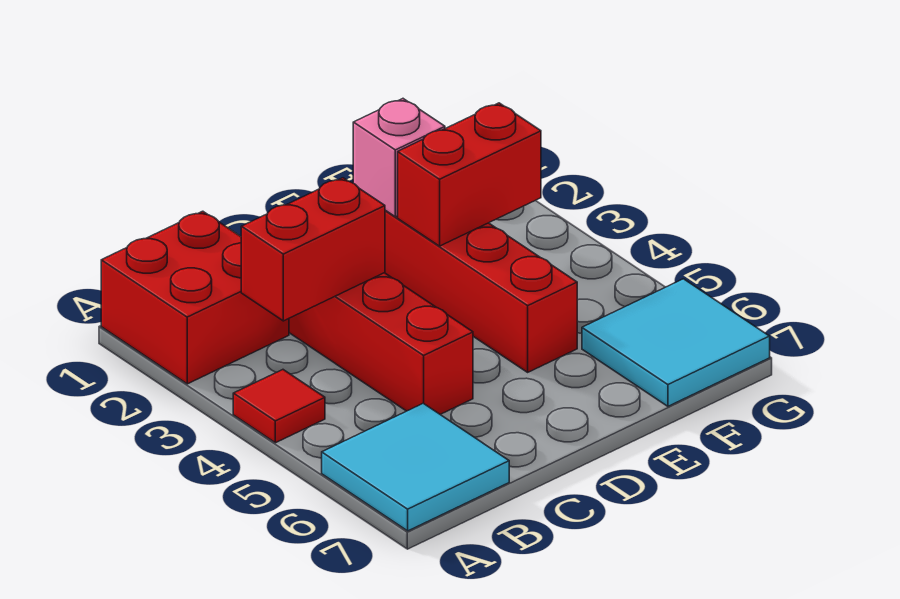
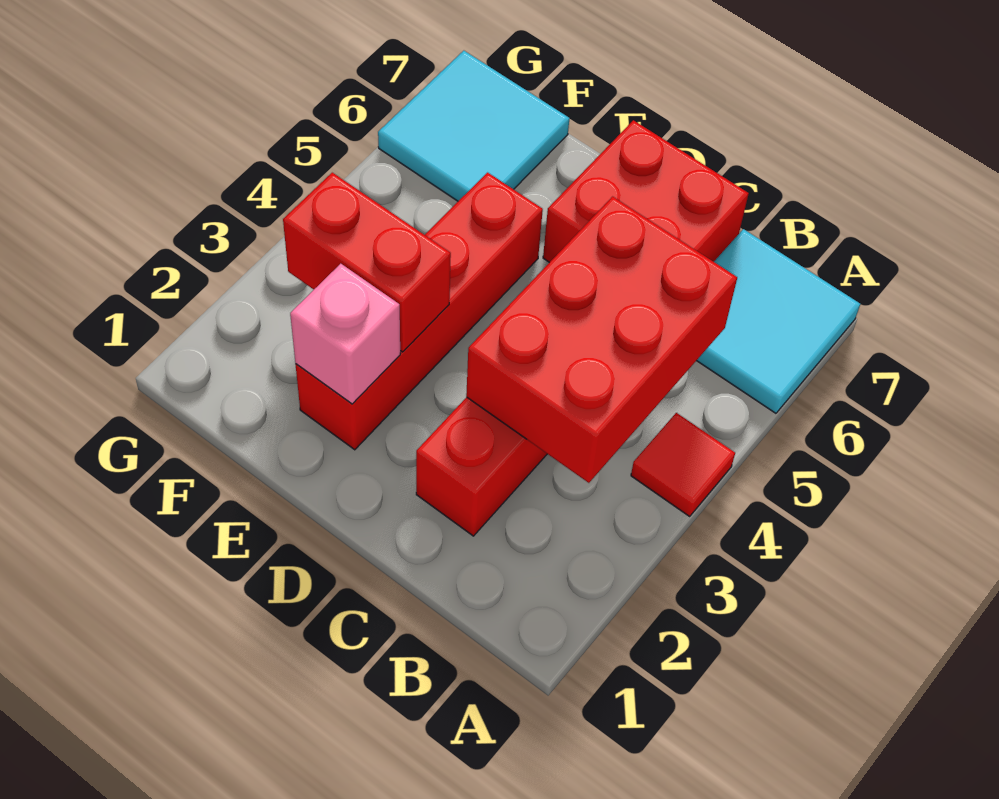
red 2x2 brick [101,211,289,384] -> red 2x2 brick moved to [543,120,749,263]
red 1x2 brick [241,178,385,321] -> red 2x3 brick [466,197,737,483]

